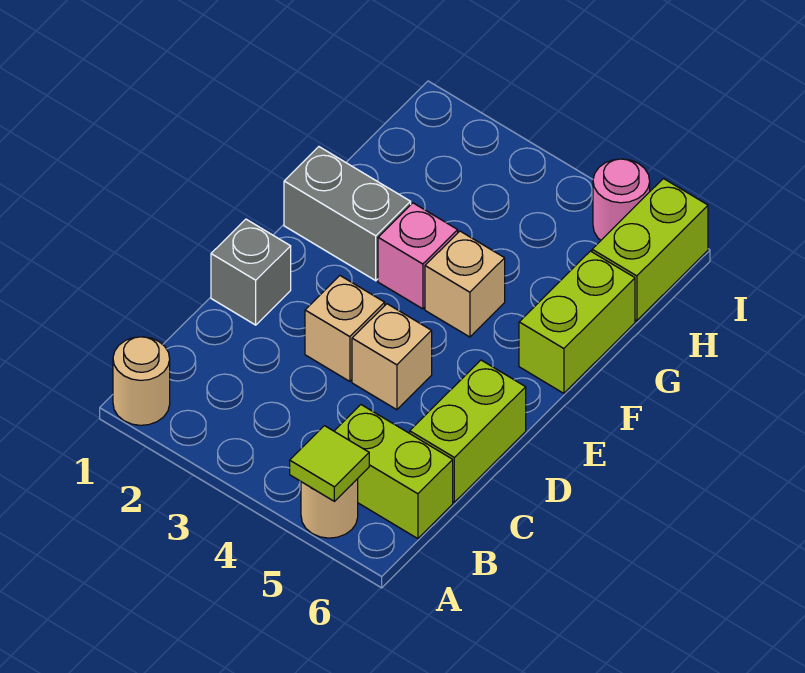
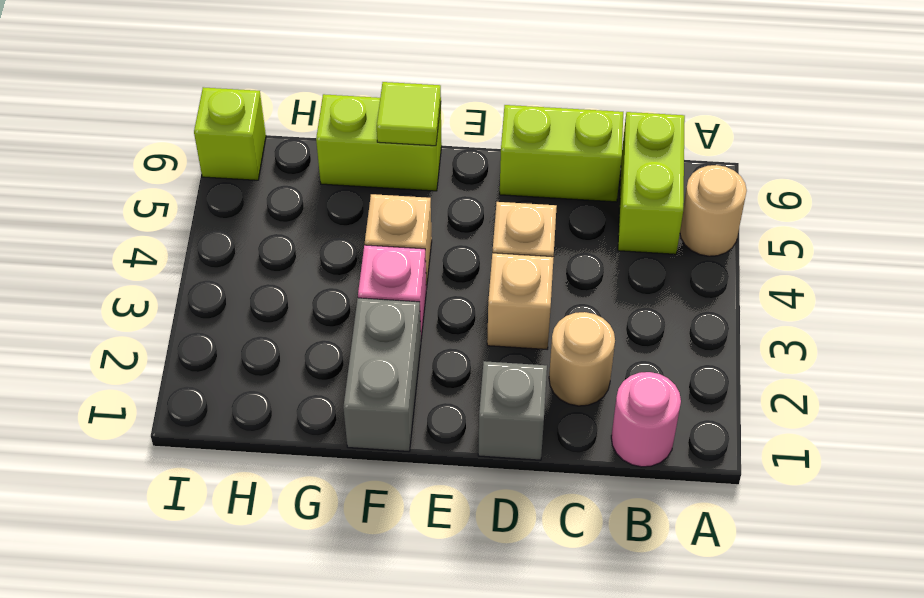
tan 1x1 round brick [113,337,170,425] -> tan 1x1 round brick moved to [549,312,615,406]
lime 1x1 tile [290,426,369,501] -> lime 1x1 tile moved to [377,82,441,146]
lime 1x2 brick [592,179,708,321] -> lime 1x1 brick [194,87,266,180]
pink 1x1 round brick [593,159,650,240] -> pink 1x1 round brick moved to [611,372,681,467]

